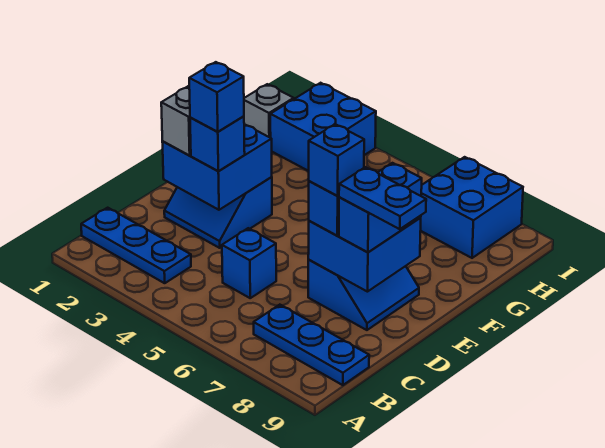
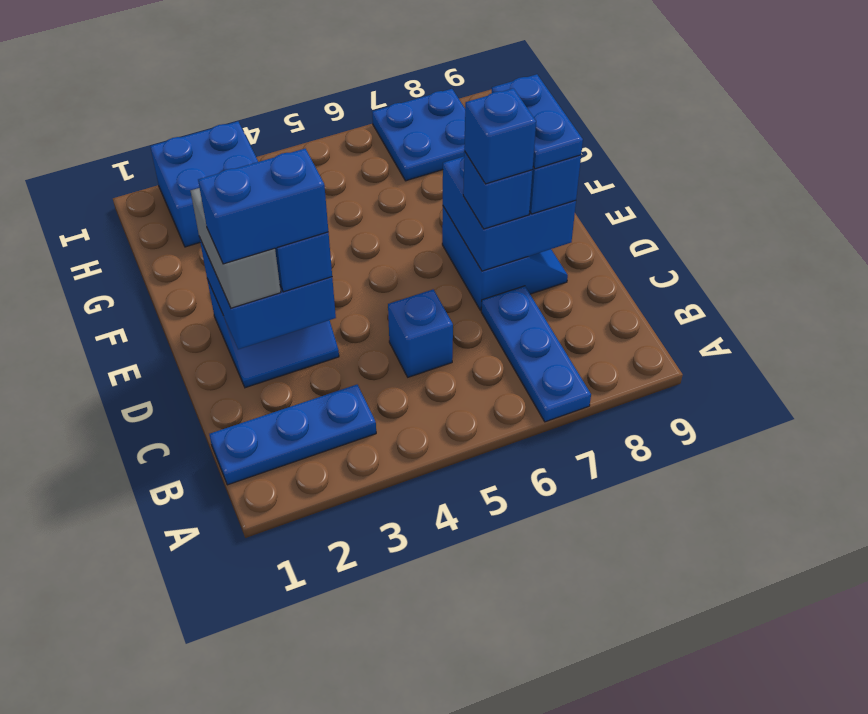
blue 1x3 plate [254,305,369,385] -> blue 1x3 plate turned to [481,286,591,422]
blue 1x1 brick [189,62,244,132] -> blue 1x2 brick [198,149,328,264]
blue 1x2 plate [339,167,426,229] -> blue 1x2 plate turned to [492,74,583,169]
grey 1x1 brick [244,84,294,138] -> none
blue 2x2 brick [421,157,523,258] -> blue 2x2 plate [372,89,465,181]

